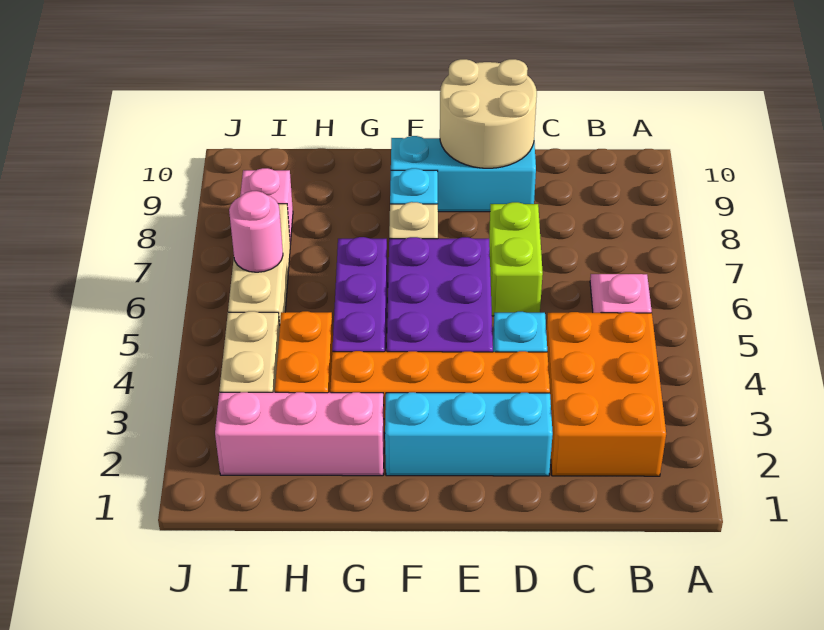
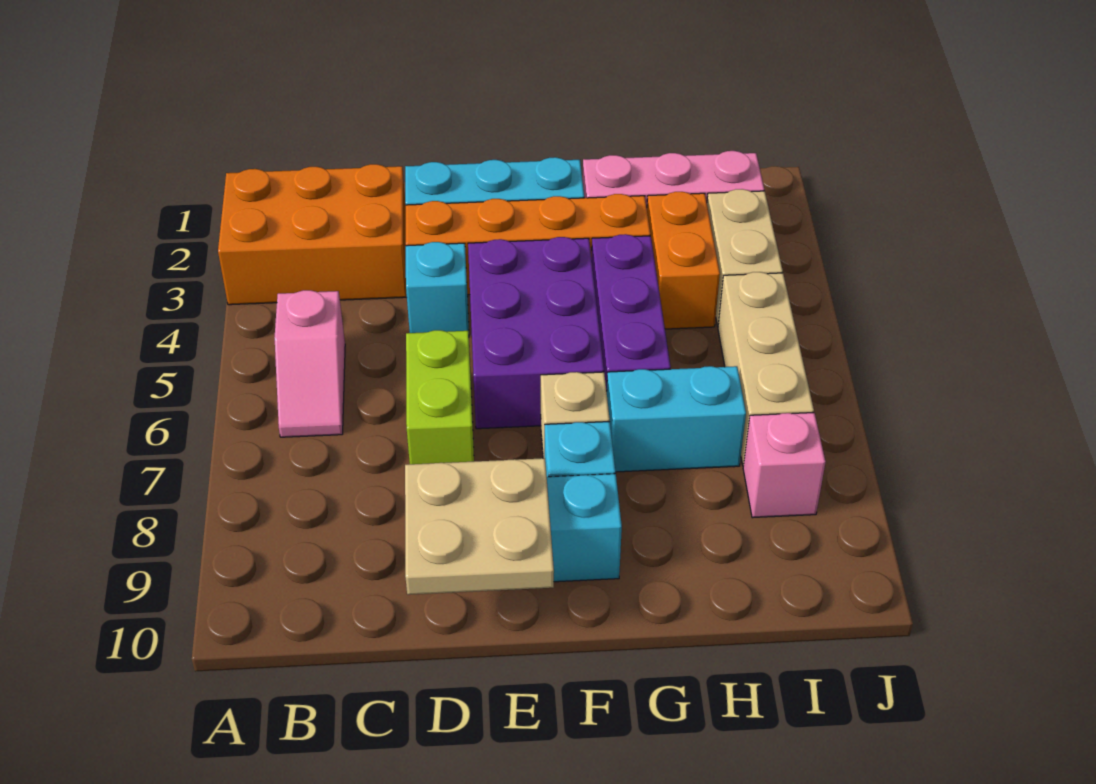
orange 2x3 brick [546,312,666,476] -> orange 2x3 brick turned to [218,164,407,305]
tan 2x2 round brick [440,59,537,168] -> tan 2x2 plate [405,458,554,595]
none -> cyan 1x2 brick [607,366,746,472]
pink 1x1 round brick [229,191,283,272] -> none

